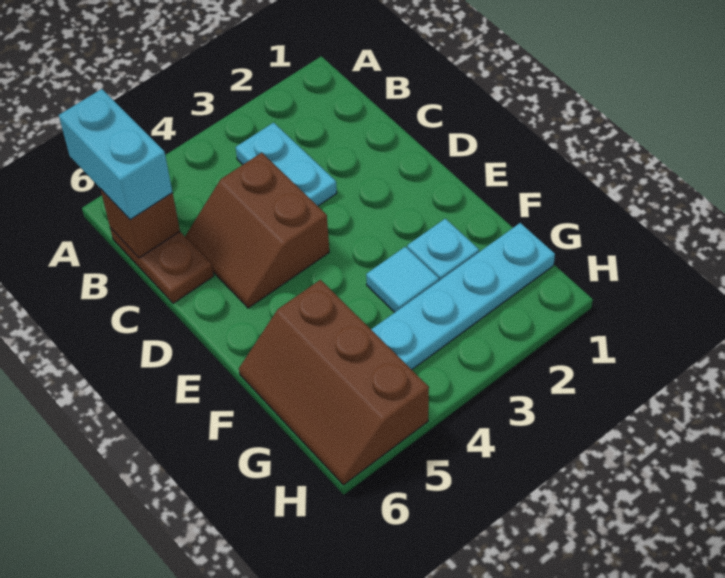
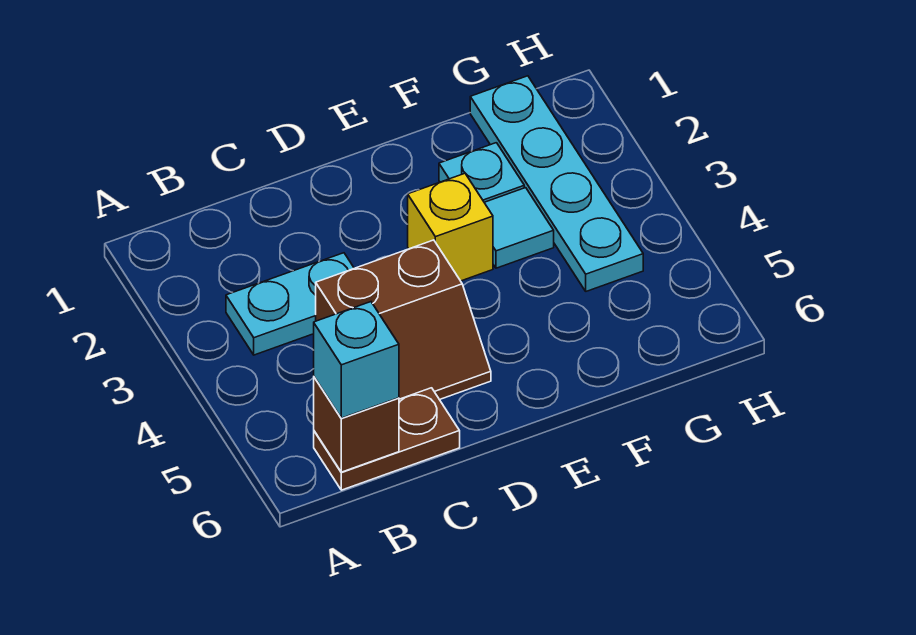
cyan 1x2 brick [59,89,172,220] -> cyan 1x1 brick [314,302,399,418]
none -> yellow 1x1 brick [408,173,493,281]
brown 2x3 slope [239,280,429,485] -> none

